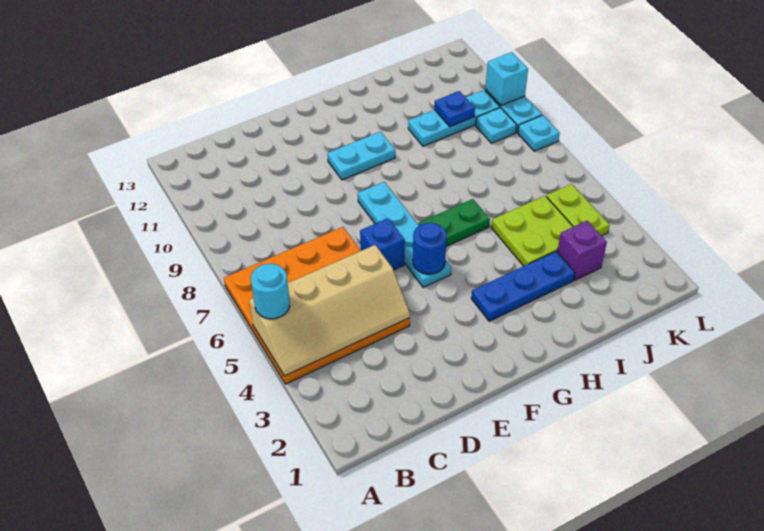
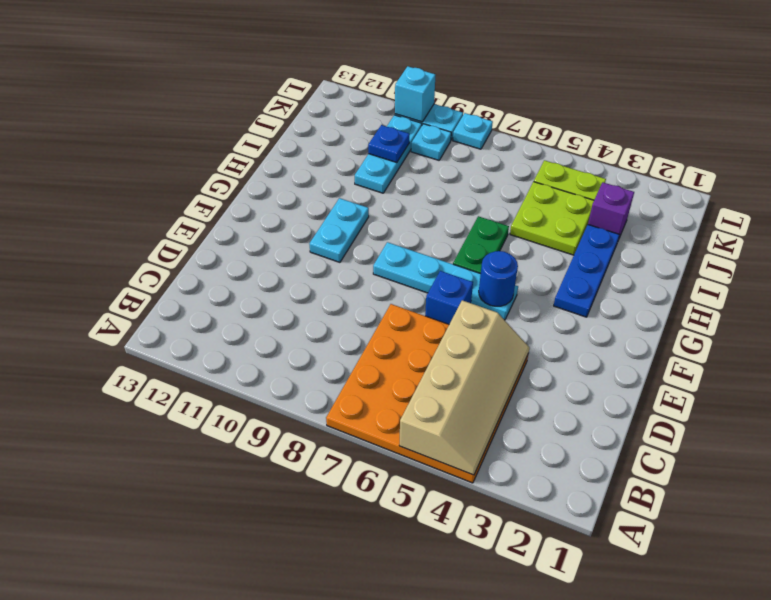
cyan 1x1 round brick [251,264,290,319] -> none

